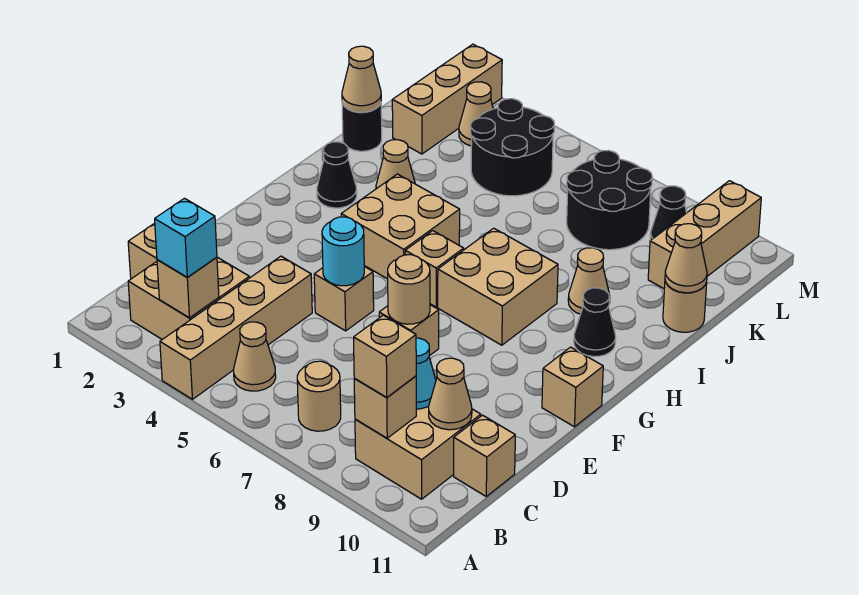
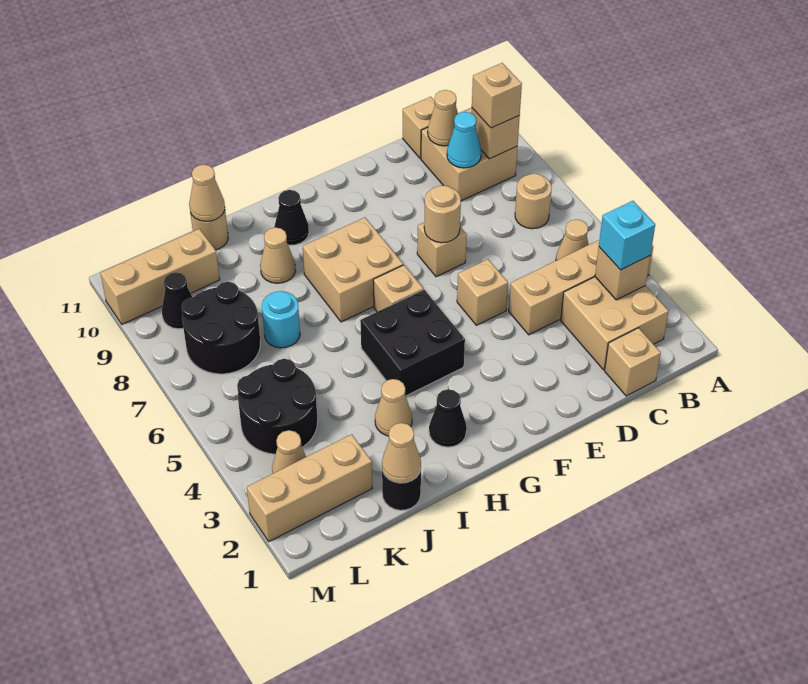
cyan 1x1 round brick [322,217,364,286] -> cyan 1x1 round brick moved to [262,291,300,348]
tan 1x1 brick [542,347,603,427] -> none
tan 2x2 brick [341,174,460,279] -> black 2x2 brick [360,290,465,396]

